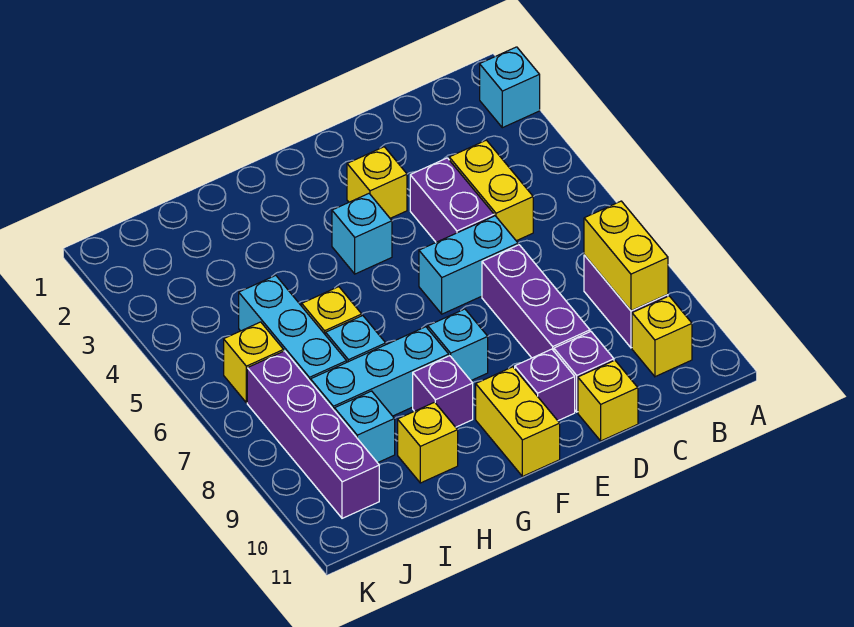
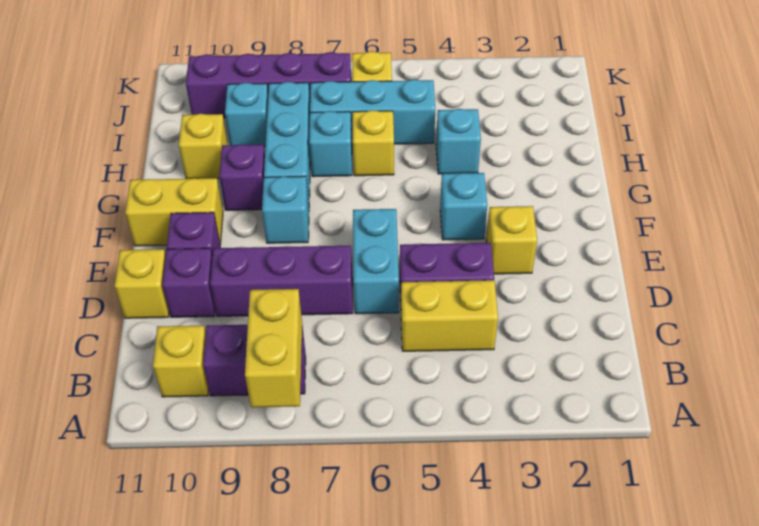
cyan 1x1 brick [480,47,540,128] -> cyan 1x1 brick moved to [436,109,481,174]
yellow 1x2 brick [584,201,668,311] -> yellow 1x2 brick turned to [245,289,302,407]

